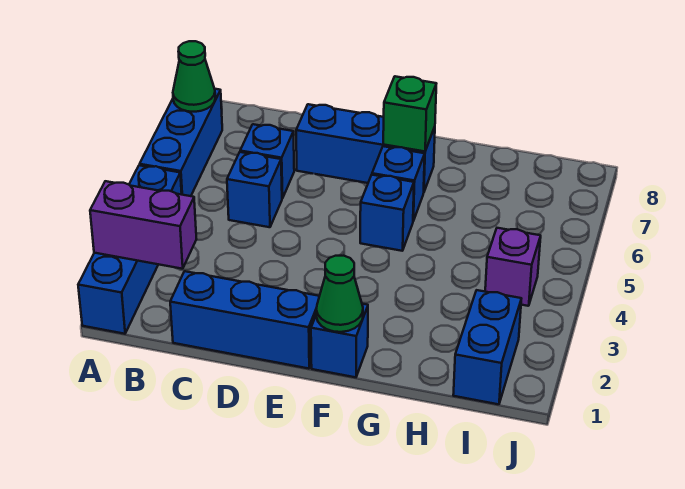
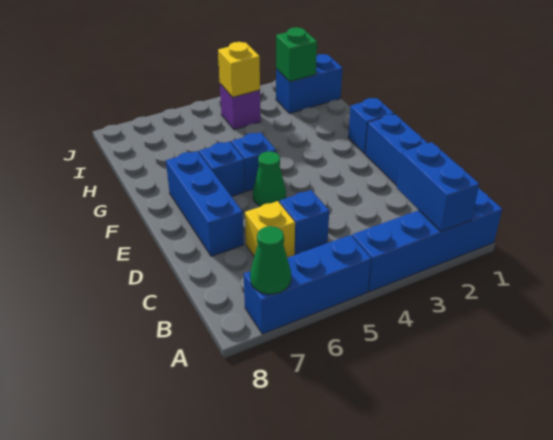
purple 1x2 brick [90,181,196,269] -> blue 1x2 brick [397,142,479,232]
blue 1x1 brick [240,124,294,198] -> yellow 1x1 brick [245,201,295,258]
green 1x1 cone [316,256,363,332] -> green 1x1 cone moved to [253,151,286,206]
green 1x1 brick [383,76,436,151] -> green 1x1 brick moved to [276,27,317,82]
none -> yellow 1x1 brick [218,42,260,98]

